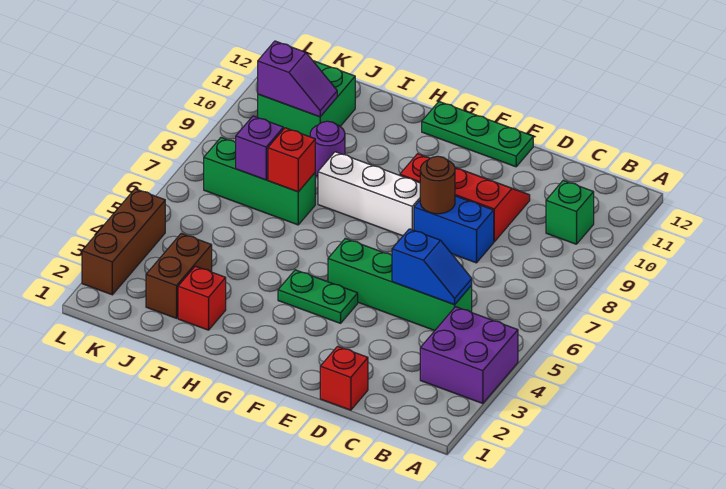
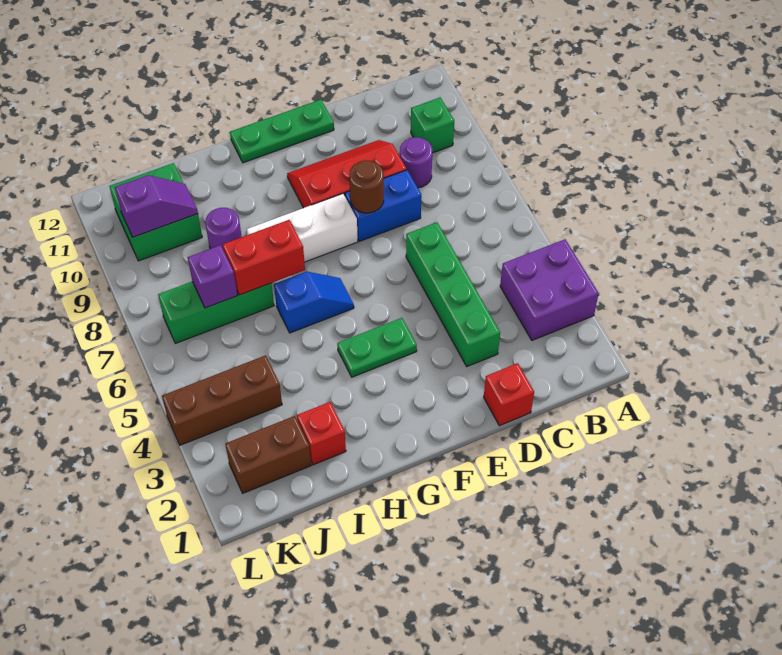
green 1x4 brick [328,239,472,331] -> green 1x4 brick turned to [406,222,500,366]
blue 1x2 slope [392,229,472,305] -> blue 1x2 slope moved to [274,272,354,333]
none -> purple 1x1 round brick [400,137,433,188]
red 1x1 brick [268,128,315,192] -> red 1x2 brick [223,220,305,295]
brown 1x2 brick [146,233,212,318] -> brown 1x2 brick turned to [225,416,311,493]
brown 1x3 brick [82,189,165,295] -> brown 1x3 brick turned to [162,355,282,445]

